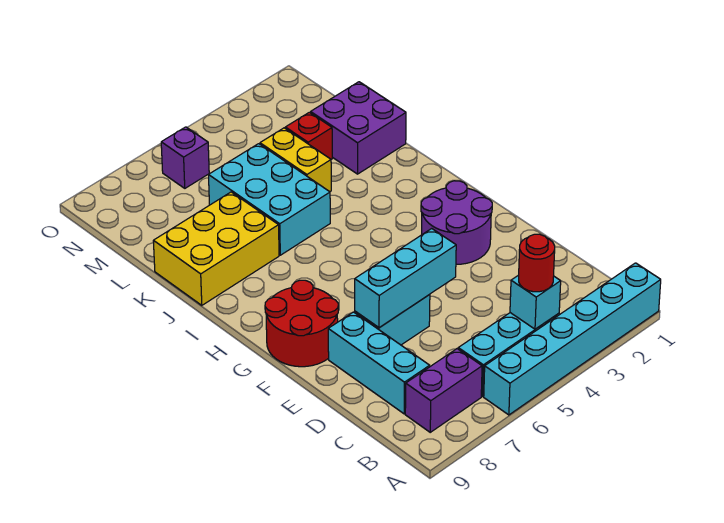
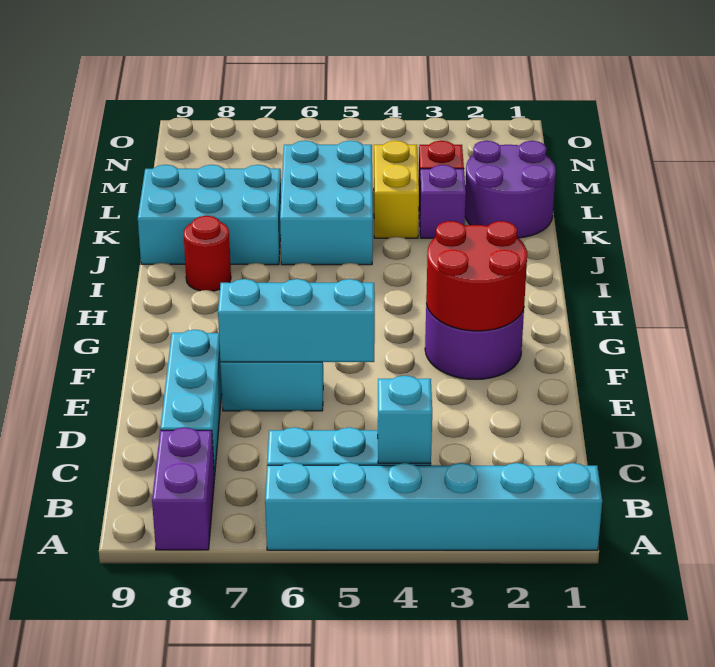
red 1x1 round brick [519,234,555,292] -> red 1x1 round brick moved to [184,216,231,291]
purple 1x2 brick [405,349,482,432] -> purple 1x2 brick turned to [152,427,215,550]
red 2x2 round brick [265,280,338,367] -> red 2x2 round brick moved to [426,221,527,331]
yellow 2x3 brick [153,192,279,305] -> cyan 2x3 brick [138,165,281,265]
purple 2x2 brick [311,82,406,174] -> purple 2x2 round brick [465,141,556,238]
purple 1x1 brick [161,127,209,188] -> purple 1x1 brick moved to [419,165,466,238]

